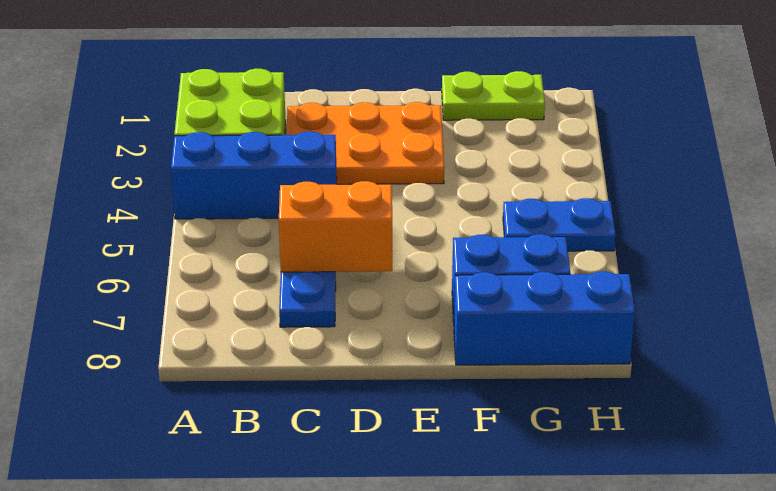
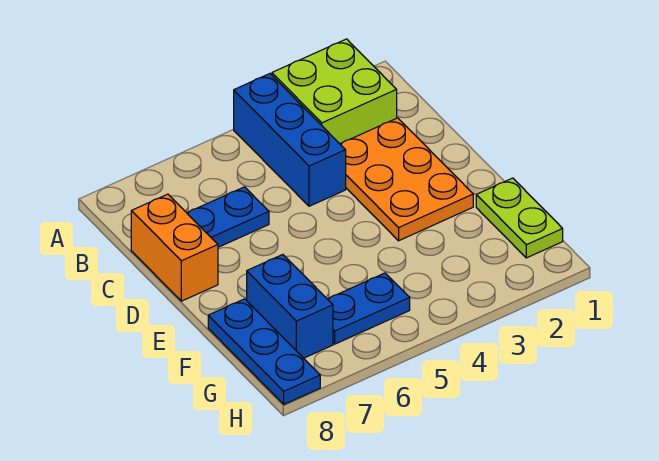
orange 1x2 brick [279,181,392,272] -> orange 1x2 brick moved to [131,194,218,301]
blue 1x3 brick [454,271,635,365] -> blue 1x3 plate [208,299,320,404]
blue 1x2 plate [503,198,616,251] -> blue 1x2 plate turned to [328,273,410,344]

